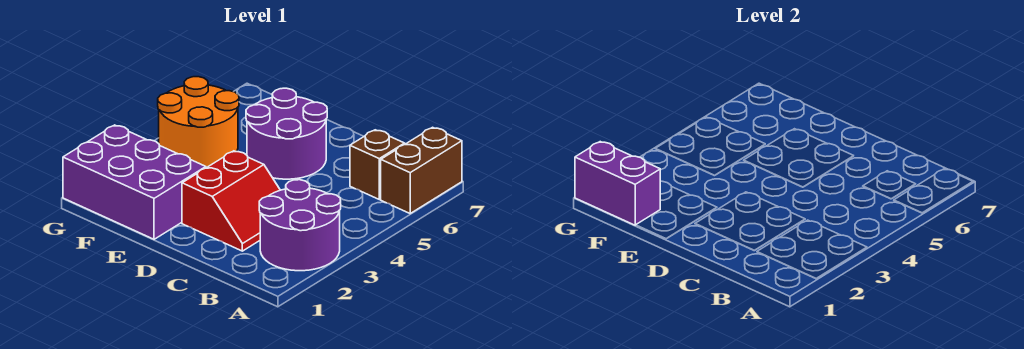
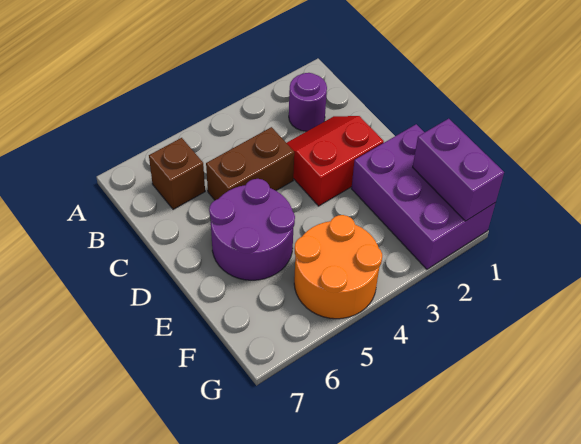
purple 2x2 round brick [259,180,341,271] -> purple 1x1 round brick [289,73,327,131]
brown 1x2 brick [381,127,462,213] -> brown 1x2 brick moved to [206,127,294,200]

